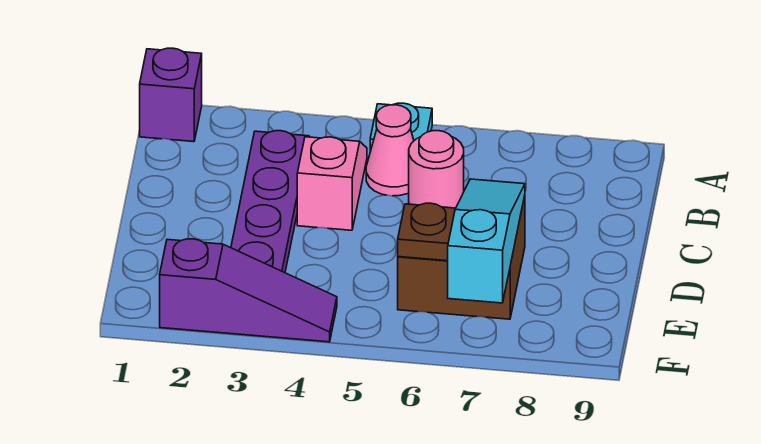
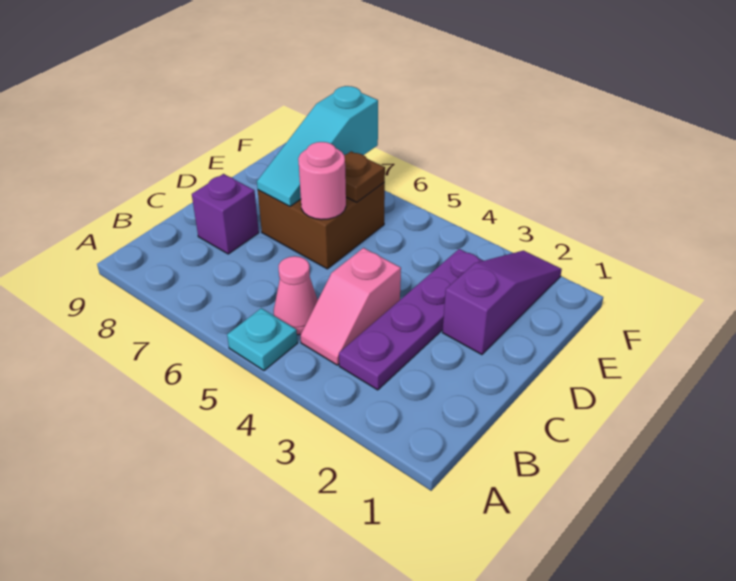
purple 1x1 brick [140,48,202,142] -> purple 1x1 brick moved to [192,174,259,254]
purple 1x3 slope [160,239,337,342] -> purple 1x3 slope turned to [442,251,562,355]

